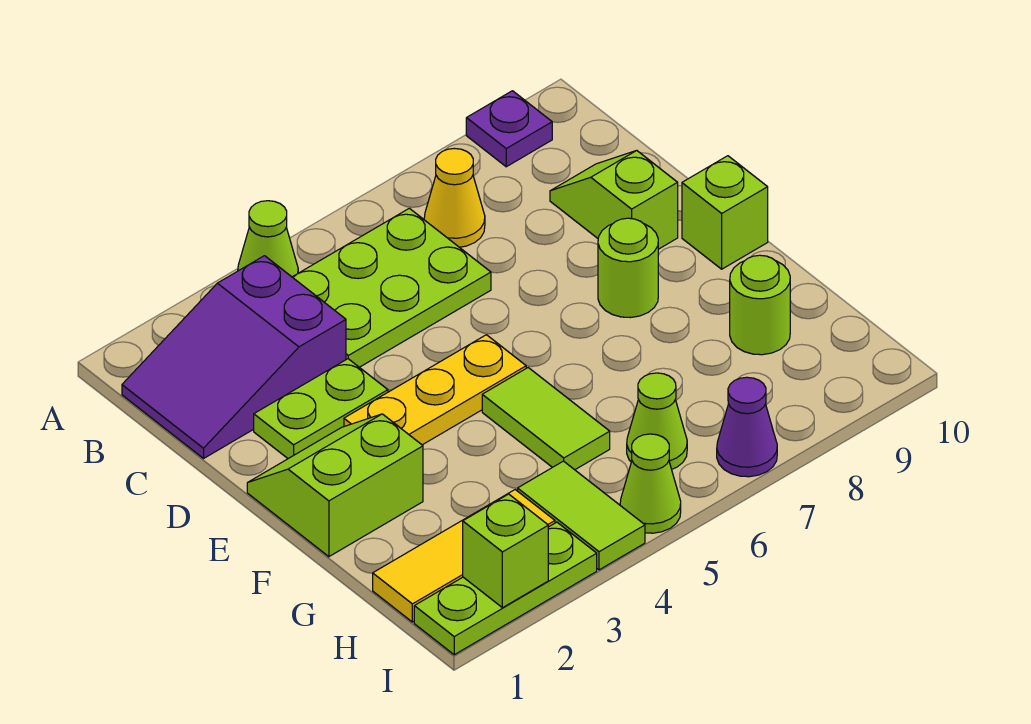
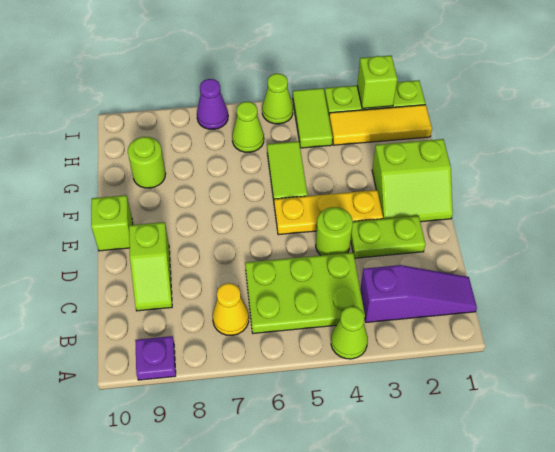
purple 2x3 slope [122,256,346,458] -> purple 1x3 slope [360,265,477,322]
lime 1x1 round brick [598,218,658,318] -> lime 1x1 round brick moved to [316,207,353,255]

